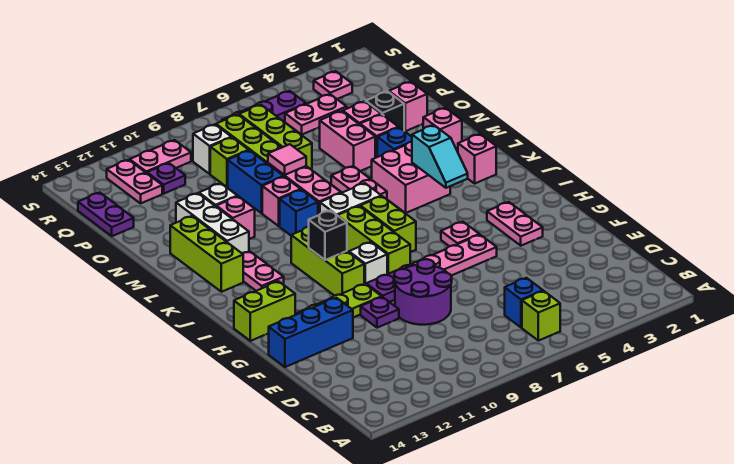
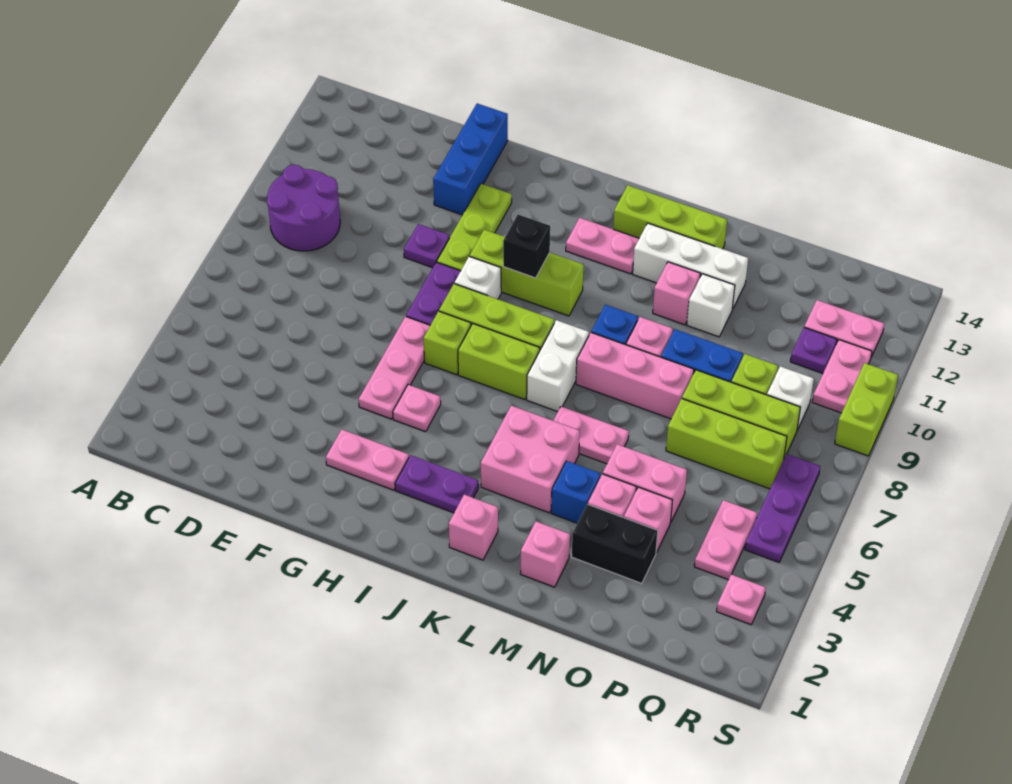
lime 1x1 brick [522,291,560,341] -> lime 1x1 brick moved to [424,311,471,375]
blue 1x1 brick [505,278,543,328] -> none
purple 2x2 round brick [394,259,452,325] -> purple 2x2 round brick moved to [267,165,340,251]
lime 1x2 brick [234,281,295,341] -> lime 1x2 brick moved to [835,363,898,456]
cyan 1x2 slope [412,125,468,188] -> none
pink 1x1 tile [268,144,306,175] -> none
pink 1x1 brick [389,82,427,131] -> none
black 1x1 brick [366,91,404,130] -> black 1x2 brick [572,504,658,584]
purple 1x2 plate [78,193,134,236] -> purple 1x2 plate moved to [395,455,479,513]

